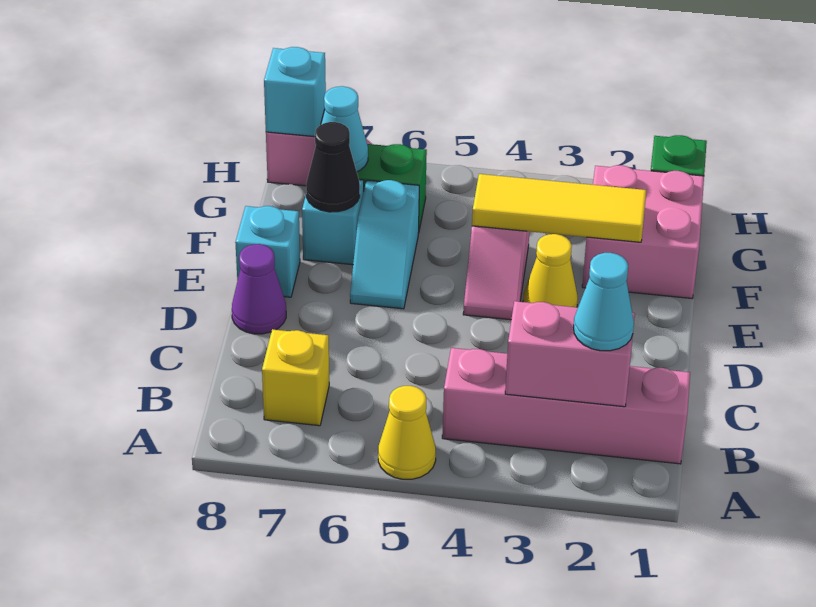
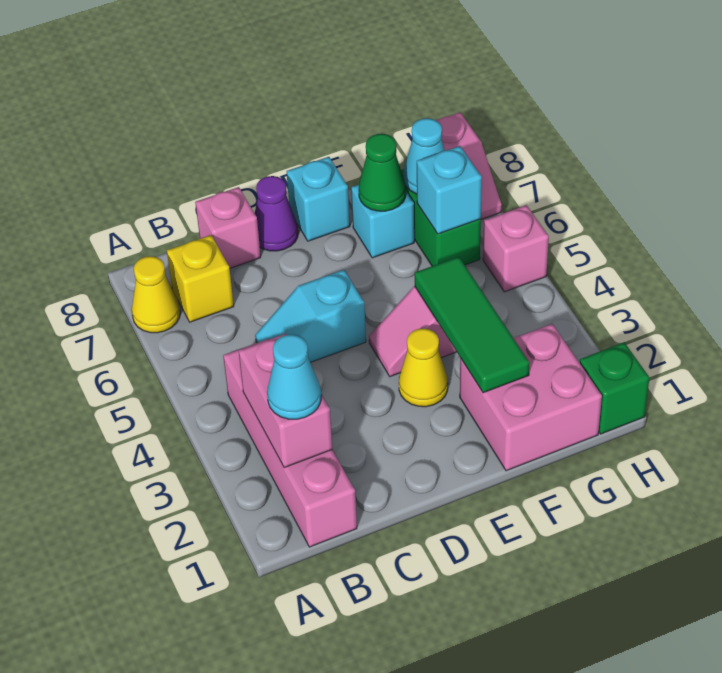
yellow 1x1 cone [378,386,436,479] -> yellow 1x1 cone moved to [132,256,180,333]
none -> pink 1x1 brick [195,187,261,268]
cyan 1x2 slope [350,180,419,309] -> cyan 1x2 slope moved to [255,270,366,362]
yellow 1x3 tile [472,174,646,242] -> green 1x3 tile [415,257,530,393]
black 1x1 cone [306,122,360,212] -> green 1x1 cone [359,134,406,211]
none -> pink 1x1 brick [483,205,549,292]
cyan 1x1 brick [264,47,326,137] -> cyan 1x1 brick moved to [417,146,482,234]

